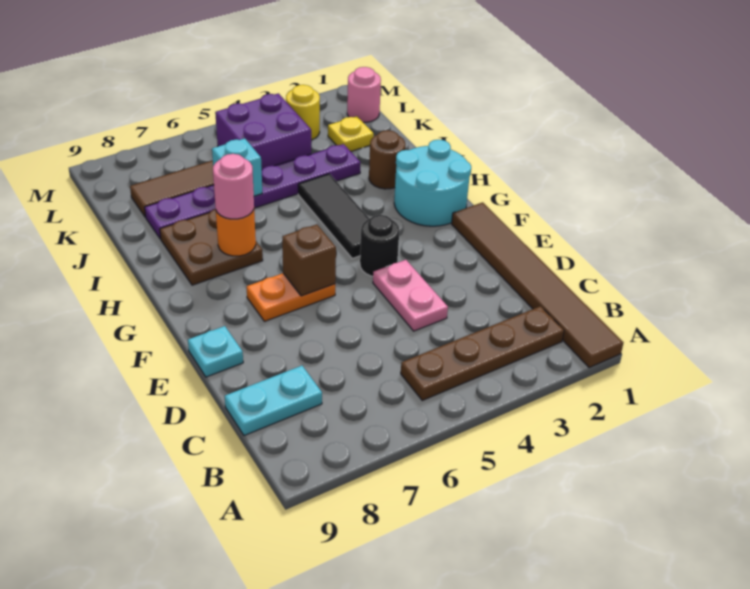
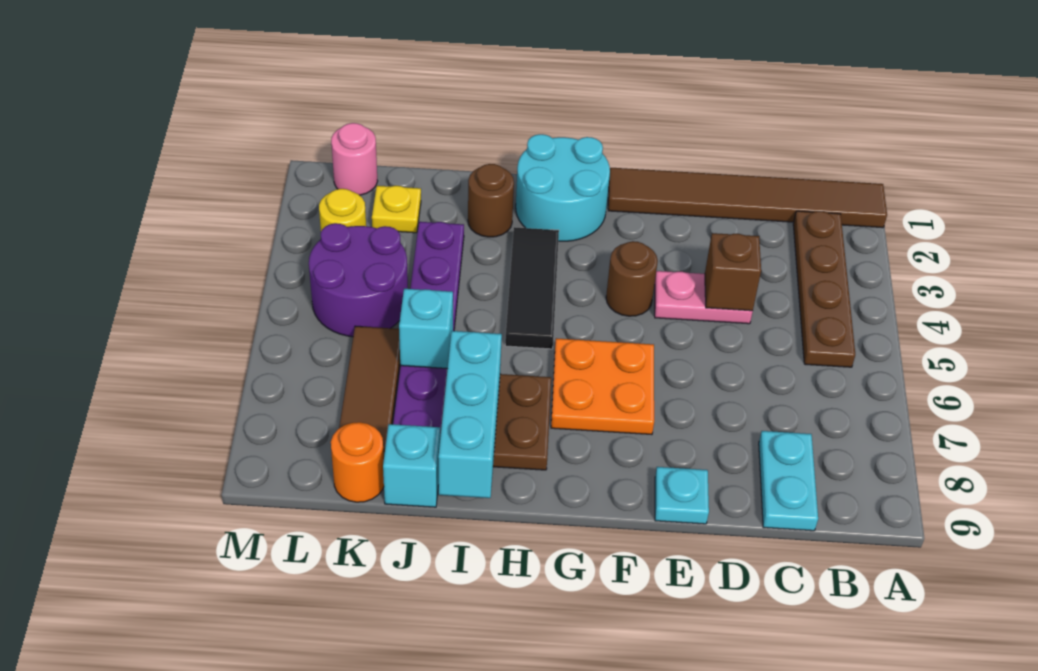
black 1x1 round brick [360,215,399,276] -> brown 1x1 round brick [606,241,658,316]
orange 1x2 plate [247,273,335,321] -> orange 2x2 plate [551,338,654,434]
brown 1x1 brick [282,224,336,296] -> brown 1x1 brick moved to [705,233,761,311]
black 1x3 tile [298,174,370,258] -> black 1x3 tile turned to [505,227,559,349]
orange 1x1 round brick [216,210,256,256] -> orange 1x1 round brick moved to [331,422,384,502]
pink 1x1 round brick [213,154,254,219] -> none
none -> cyan 1x3 brick [438,331,502,498]
none -> cyan 1x1 brick [383,424,440,507]
purple 2x2 brick [215,93,311,169] -> purple 2x2 round brick [309,223,408,337]

